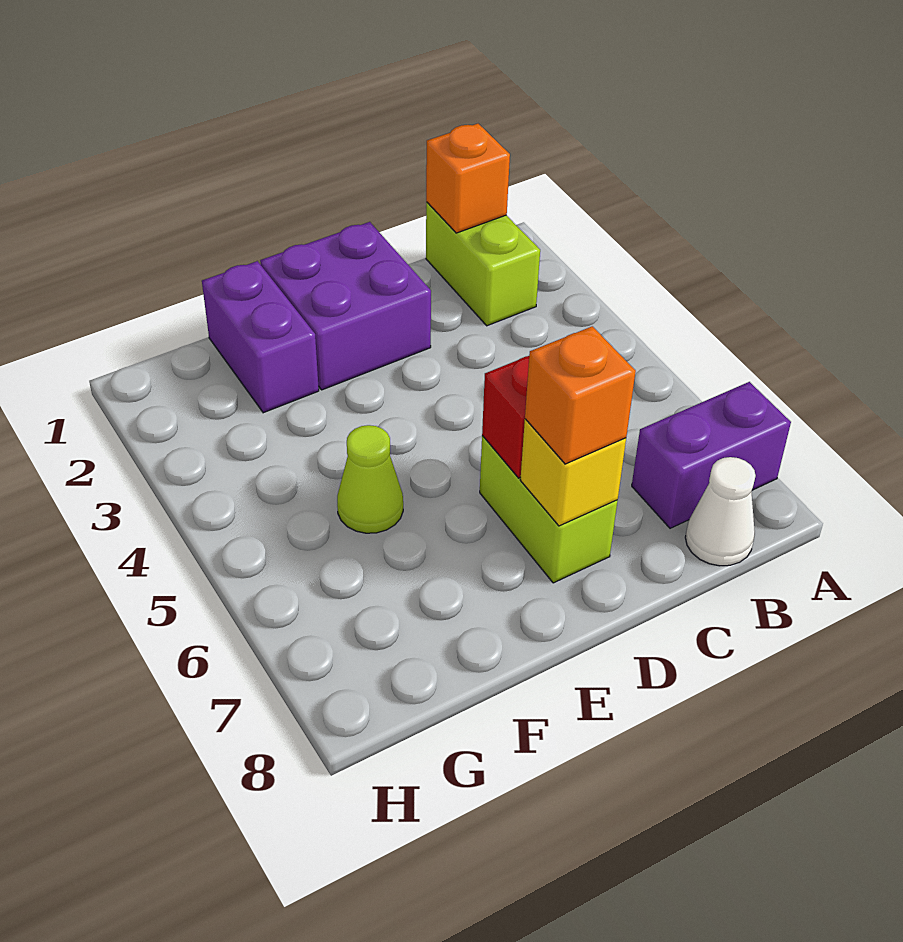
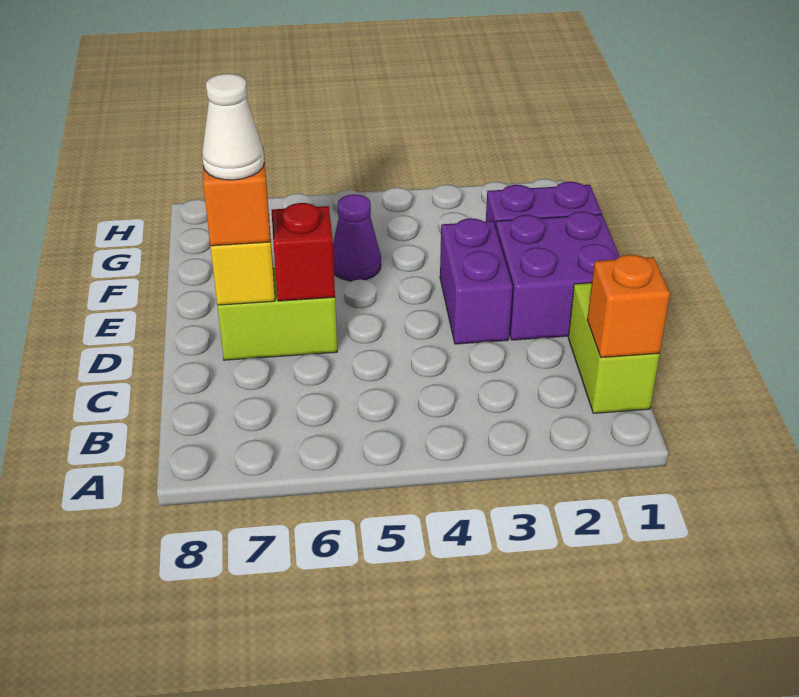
purple 1x2 brick [632,382,791,528] -> purple 1x2 brick moved to [440,218,513,344]
lime 1x2 brick [426,202,540,326] -> lime 1x2 brick turned to [568,283,660,413]
white 1x1 cone [685,457,756,566] -> white 1x1 cone moved to [202,74,264,180]
lime 1x1 cone [337,425,403,533] -> purple 1x1 cone [333,194,381,281]

